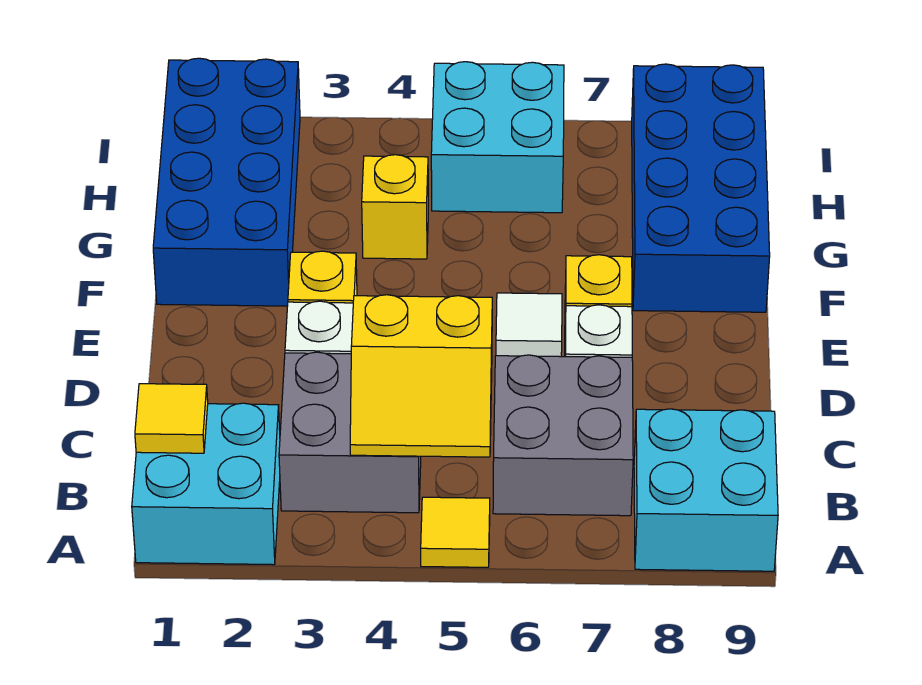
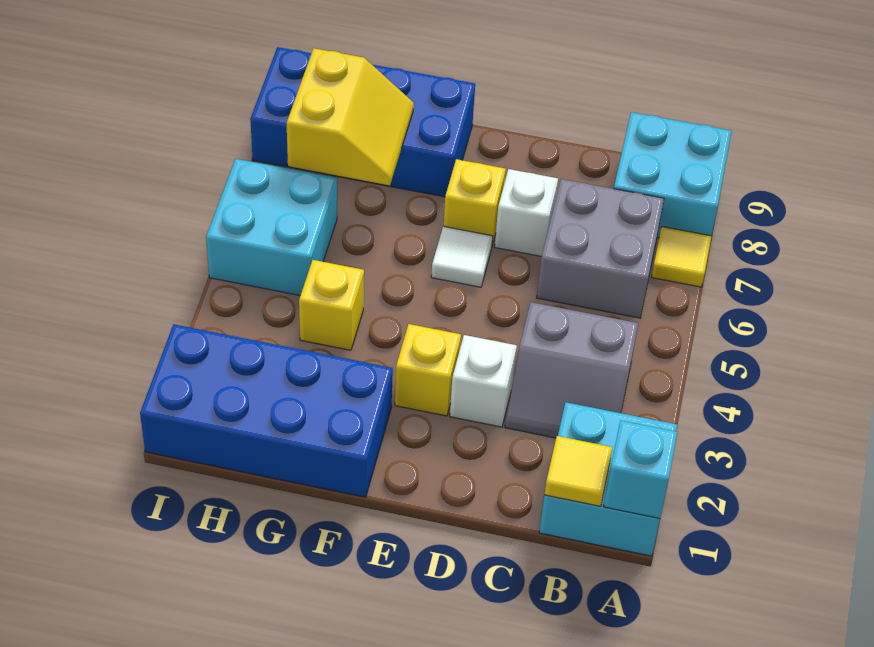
none -> cyan 1x1 brick [604,421,677,518]
yellow 1x1 tile [421,497,490,567] -> yellow 1x1 tile moved to [652,227,711,287]
grey 2x2 brick [279,352,421,513] -> grey 2x2 slope [505,302,638,438]
yellow 2x2 slope [350,295,492,457] -> yellow 2x2 slope moved to [287,48,414,186]

